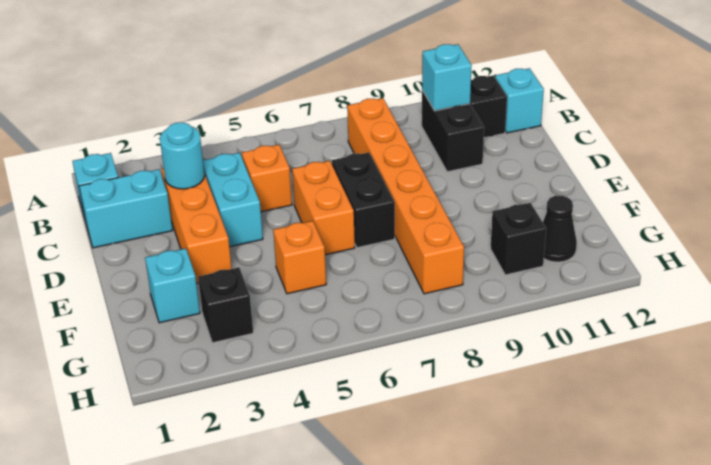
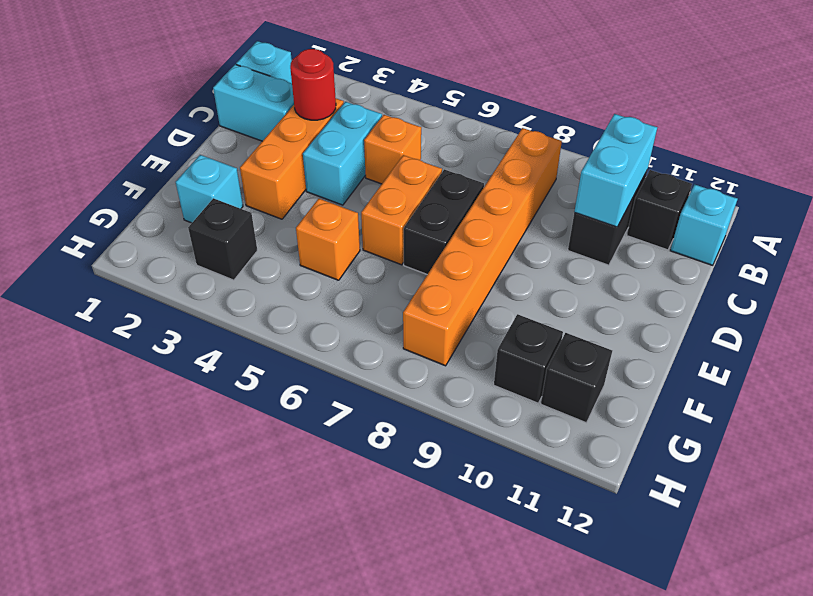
cyan 1x1 brick [422,44,472,111] -> cyan 1x2 brick [574,114,657,227]
cyan 1x1 round brick [160,122,205,189] -> red 1x1 round brick [290,49,336,120]
black 1x1 cone [543,195,577,262] -> black 1x1 brick [541,333,612,423]

